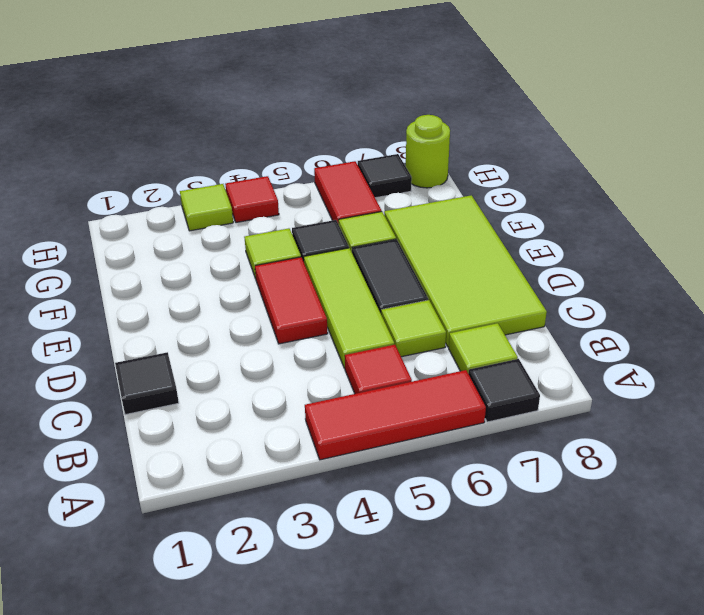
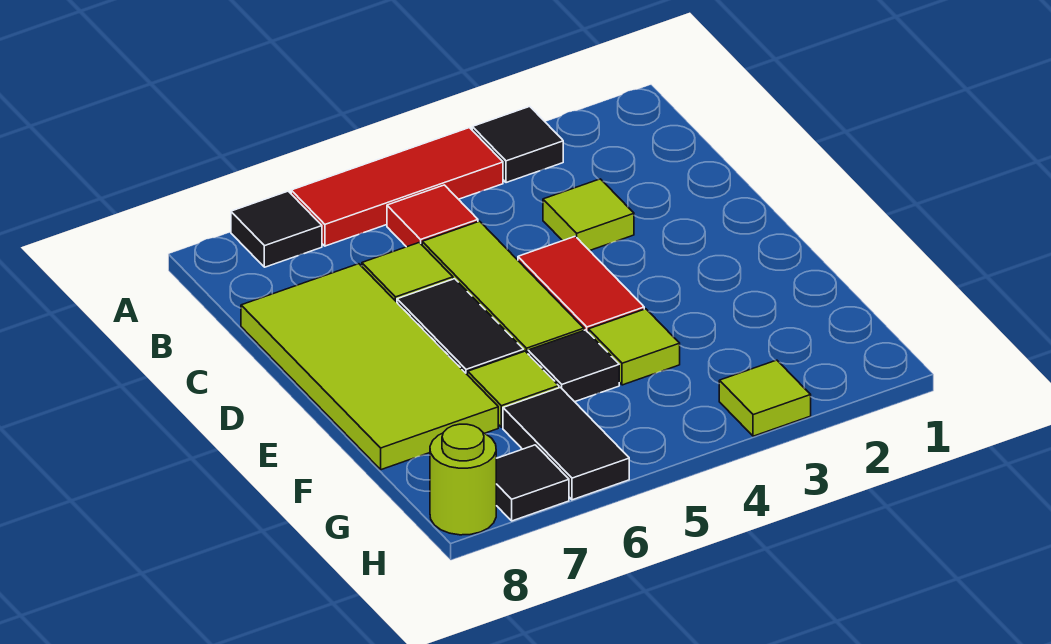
lime 1x1 tile [449,323,518,373] -> lime 1x1 tile moved to [543,179,634,251]
black 1x1 tile [115,352,179,415] -> black 1x1 tile moved to [472,106,563,183]
red 1x2 tile [314,161,382,224] -> black 1x2 tile [503,387,629,500]
red 1x1 tile [225,176,279,223] -> none

